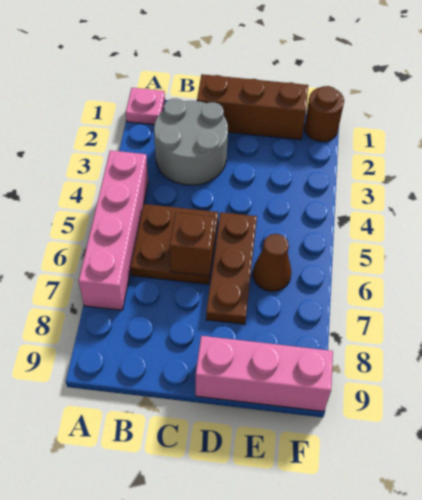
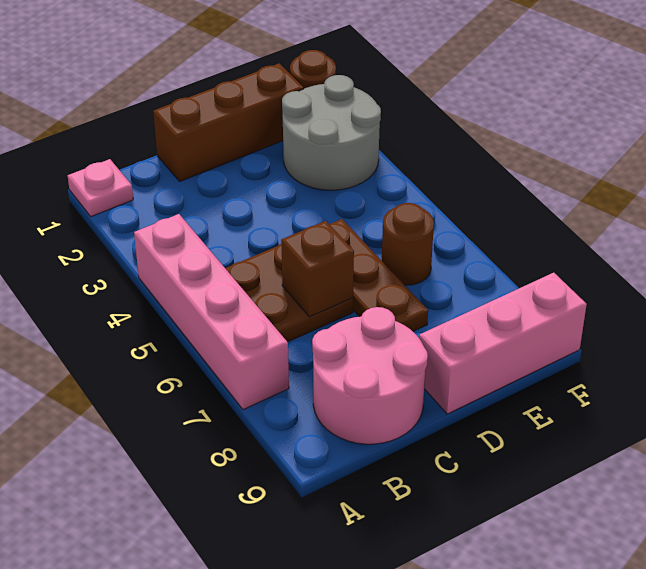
grey 2x2 round brick [154,98,228,185] -> grey 2x2 round brick moved to [282,75,381,190]
none -> pink 2x2 round brick [312,307,428,444]
brown 1x1 cone [253,234,291,291] -> brown 1x1 round brick [382,203,434,285]

